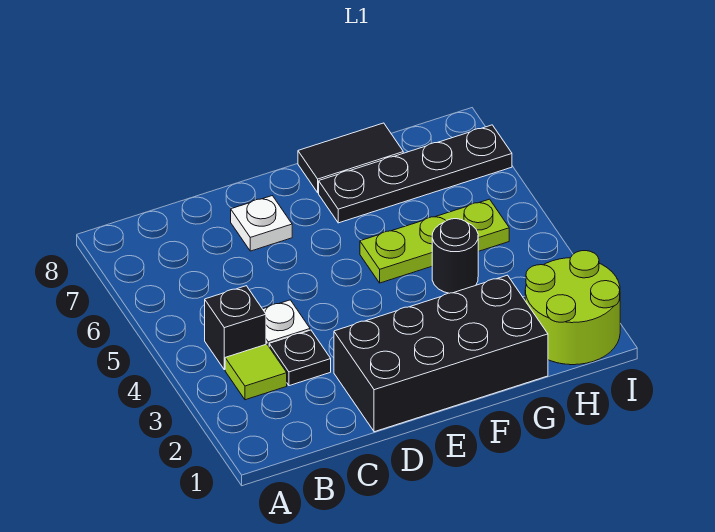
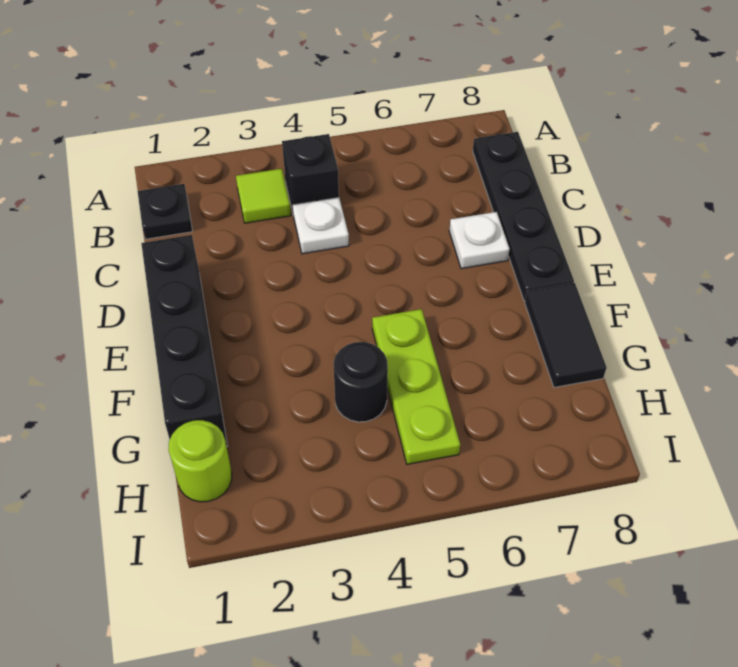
black 1x1 plate [269,330,331,386] -> black 1x1 plate moved to [138,184,192,239]
black 2x4 brick [334,275,548,432] -> black 1x4 brick [141,235,227,447]
black 1x4 plate [319,125,512,223] -> black 1x4 plate moved to [473,132,574,301]
lime 2x2 round brick [525,251,620,365] -> lime 1x1 round brick [169,420,232,502]

